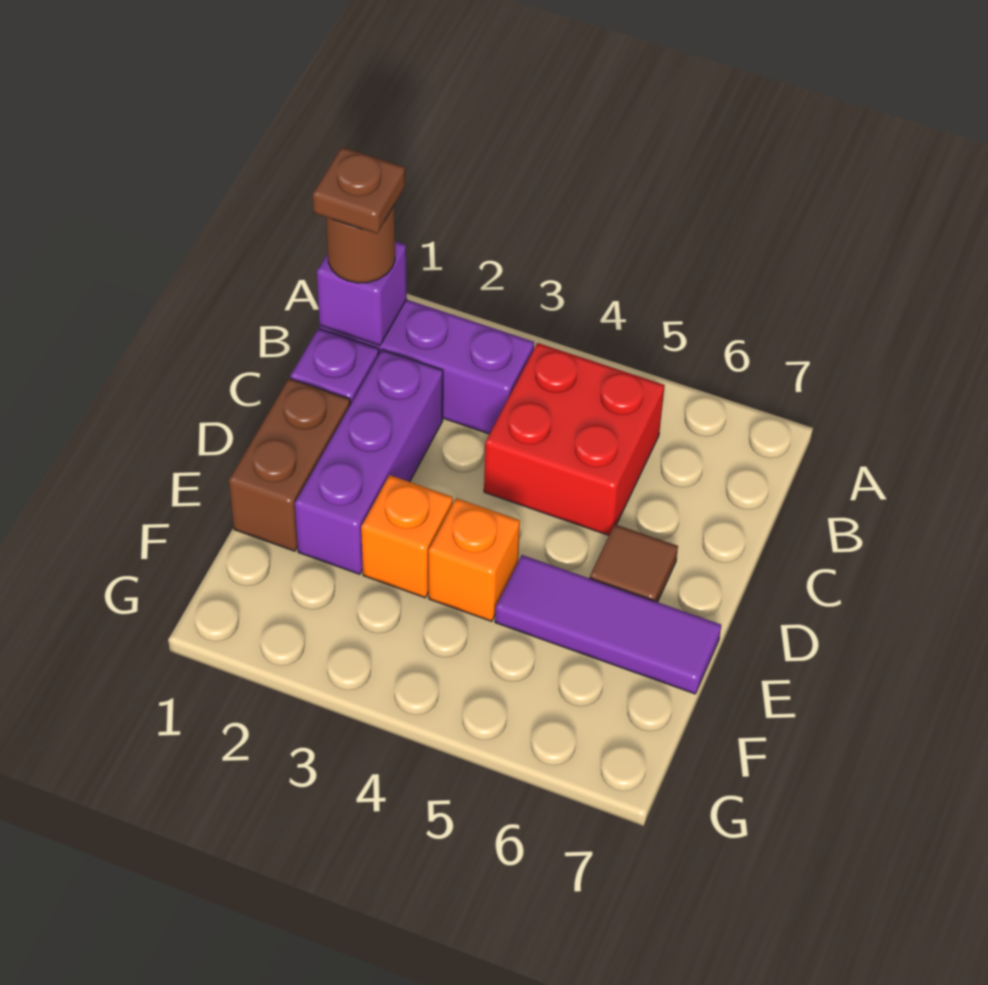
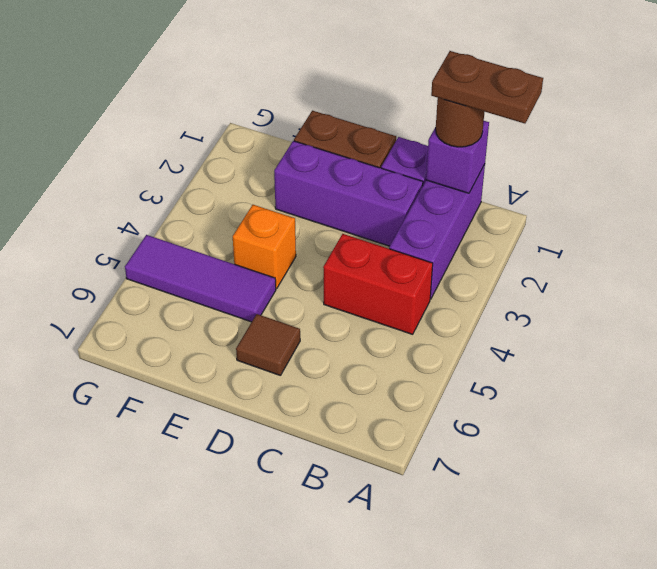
brown 1x1 plate [313,147,405,234] -> brown 1x2 plate [431,51,543,123]
red 2x2 brick [484,343,665,535] -> red 1x2 brick [323,234,433,334]
orange 1x1 brick [361,475,453,598] -> none
purple 1x3 tile [495,555,721,694] -> purple 1x3 tile turned to [125,235,276,322]

